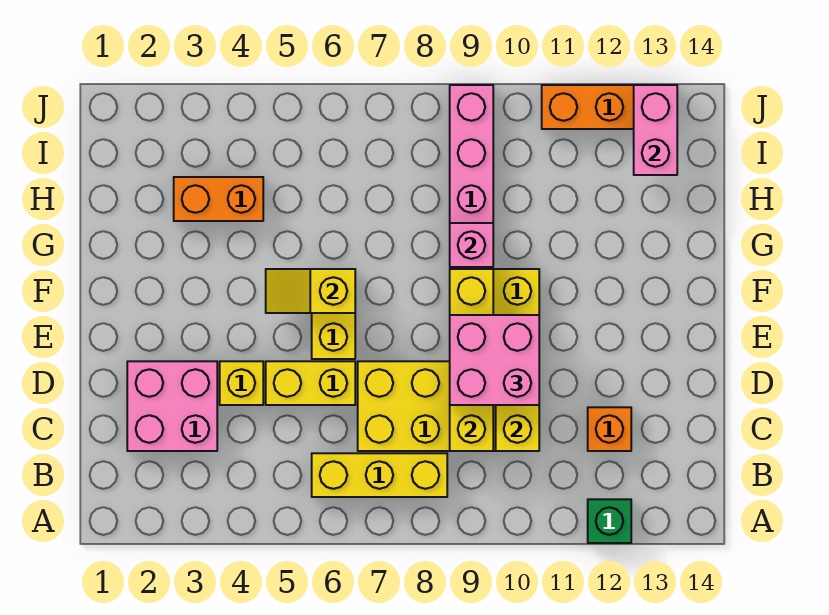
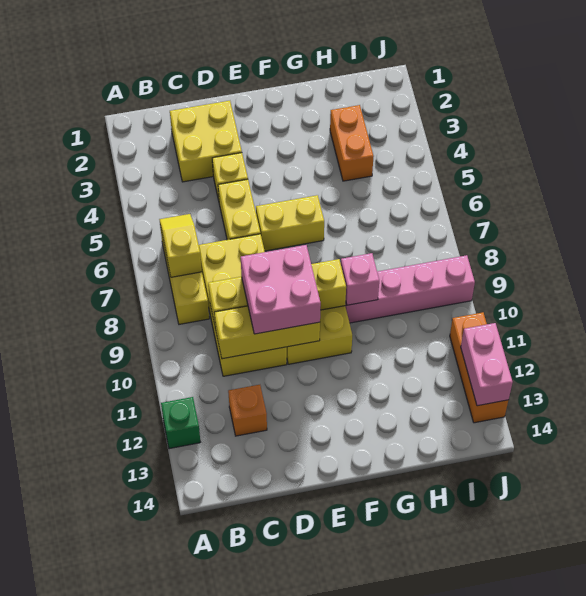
pink 2x2 brick [127,361,217,451] -> yellow 2x2 brick [170,101,242,182]
yellow 1x2 slope [266,269,355,313] -> yellow 1x2 slope moved to [159,214,202,277]
pink 1x2 brick [634,85,677,175] -> pink 1x2 brick turned to [461,323,513,406]

